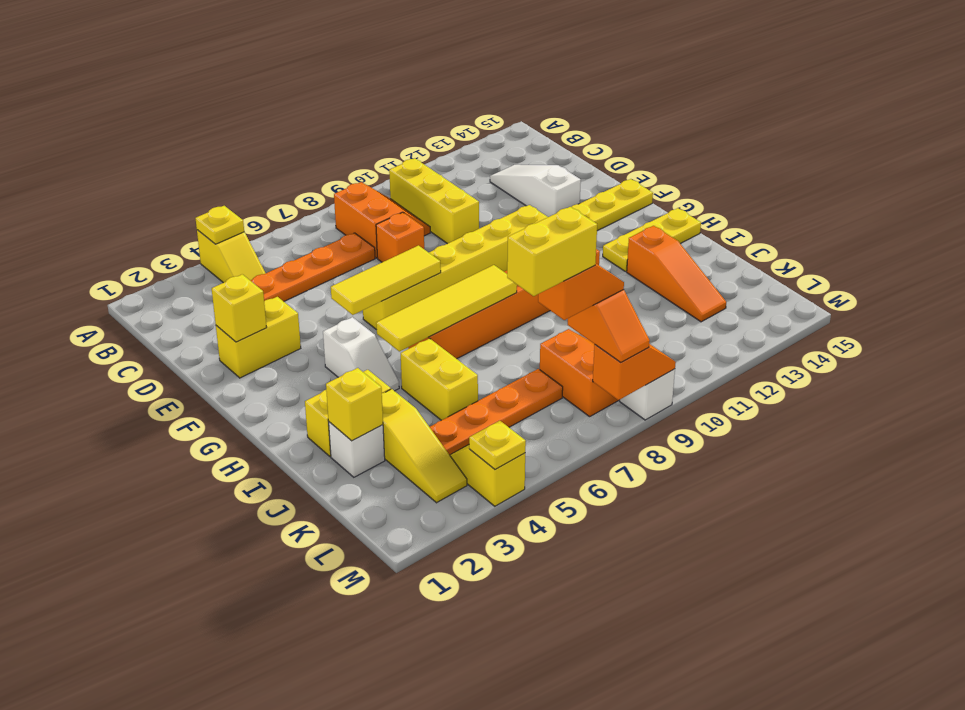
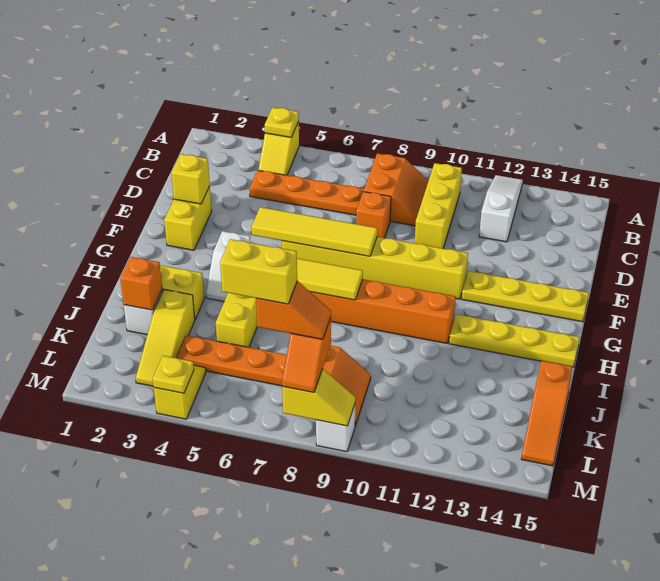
white 1x3 slope [490,165,581,217] -> white 1x3 slope moved to [479,175,523,242]
yellow 1x2 brick [216,297,301,378] -> yellow 1x2 brick turned to [164,186,212,250]
yellow 1x3 tile [331,245,441,315] -> yellow 1x4 tile [252,207,377,256]
yellow 1x3 plate [603,208,701,272] -> yellow 1x4 plate [449,314,580,367]
orange 1x3 slope [627,226,726,322] -> orange 1x3 slope moved to [521,361,573,466]
yellow 1x1 brick [326,368,383,441] -> orange 1x1 brick [120,257,162,310]
orange 1x2 slope [593,344,676,400] -> yellow 1x2 slope [282,369,355,426]

